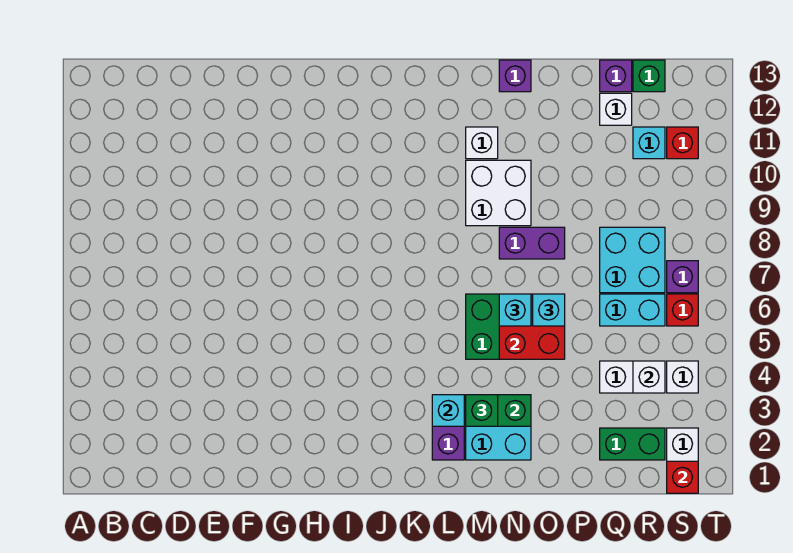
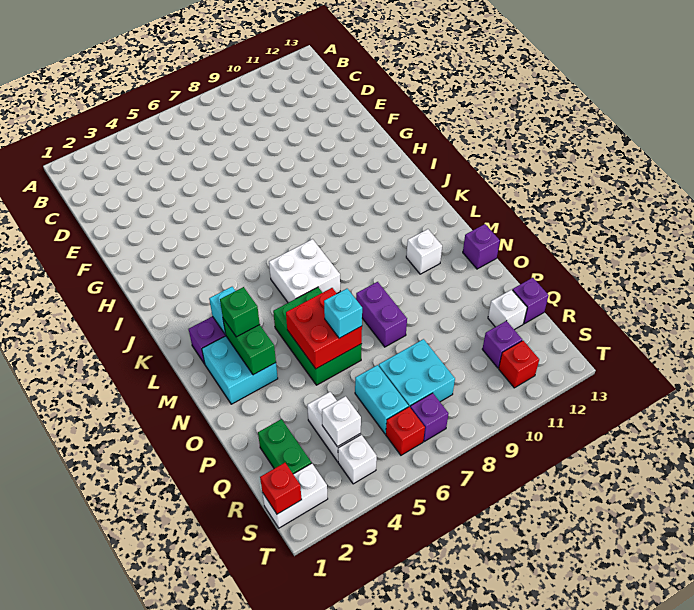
white 2x2 brick [466,160,531,226] -> white 2x2 brick moved to [269,239,340,303]
cyan 1x1 brick [499,294,531,326] -> none
cyan 1x1 brick [633,127,665,159] -> purple 1x1 brick [482,321,522,368]
green 1x1 brick [633,60,665,92] -> none

